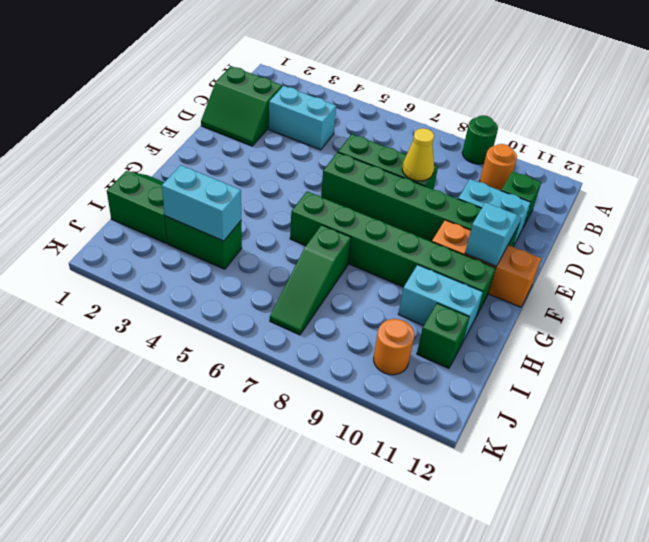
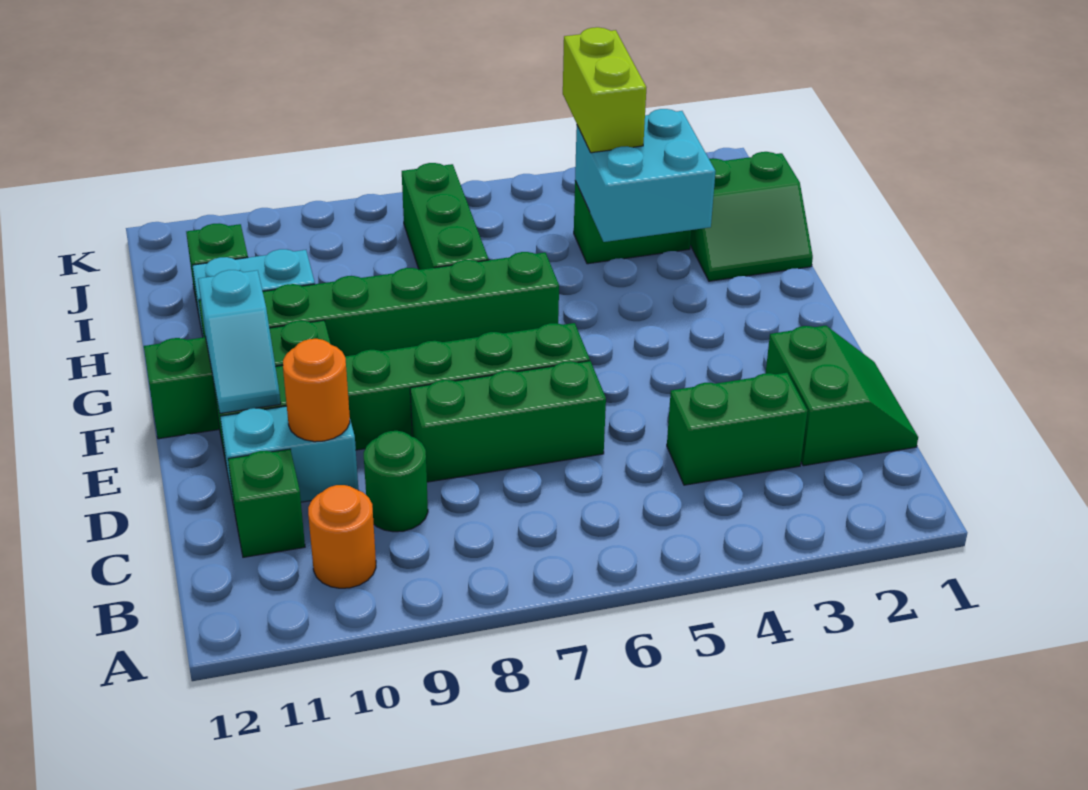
green 1x1 round brick [462,115,498,164] -> green 1x1 round brick moved to [364,431,428,532]
green 2x2 slope [201,66,282,146] -> green 2x2 slope turned to [765,326,918,466]
cyan 1x2 brick [269,86,336,150] -> green 1x2 brick [667,373,807,485]
yellow 1x1 cone [402,128,434,181] -> none
orange 1x3 brick [432,220,541,307] -> green 1x3 brick [144,320,331,439]
green 1x3 slope [270,225,351,335] -> green 1x3 brick [402,163,488,270]
cyan 1x2 brick [162,165,241,241] -> cyan 2x2 brick [575,109,716,242]
none -> lime 1x2 brick [563,27,646,153]
orange 1x1 round brick [374,319,414,375] -> orange 1x1 round brick moved to [283,339,350,442]

